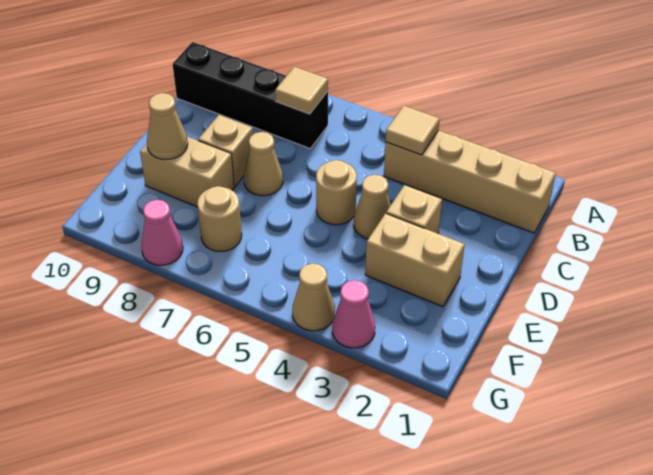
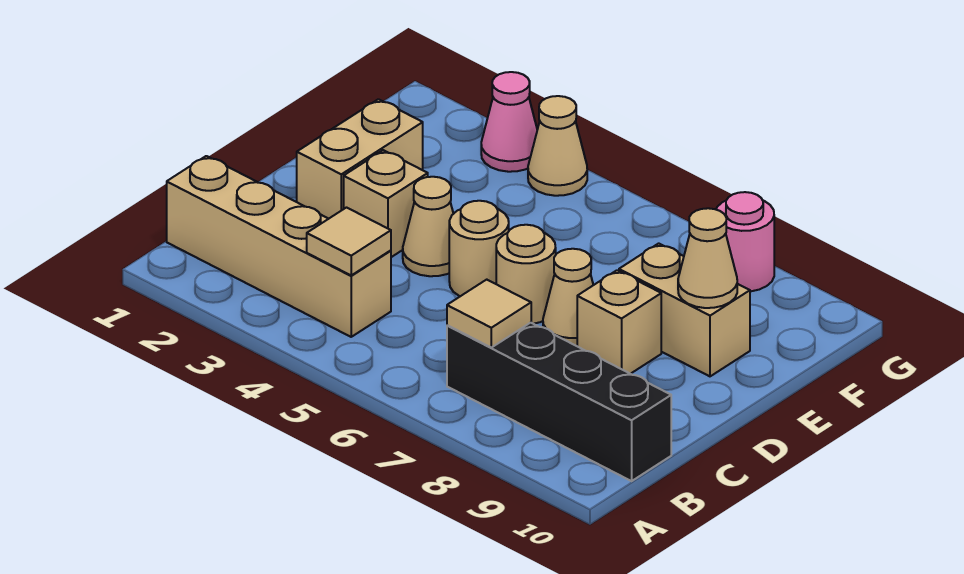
tan 1x2 brick [365,213,465,307] -> tan 1x2 brick turned to [297,99,423,219]
tan 1x1 round brick [197,186,242,251] -> tan 1x1 round brick moved to [496,225,556,324]
pink 1x1 cone [141,200,183,265] -> pink 1x1 round brick [716,192,774,291]

